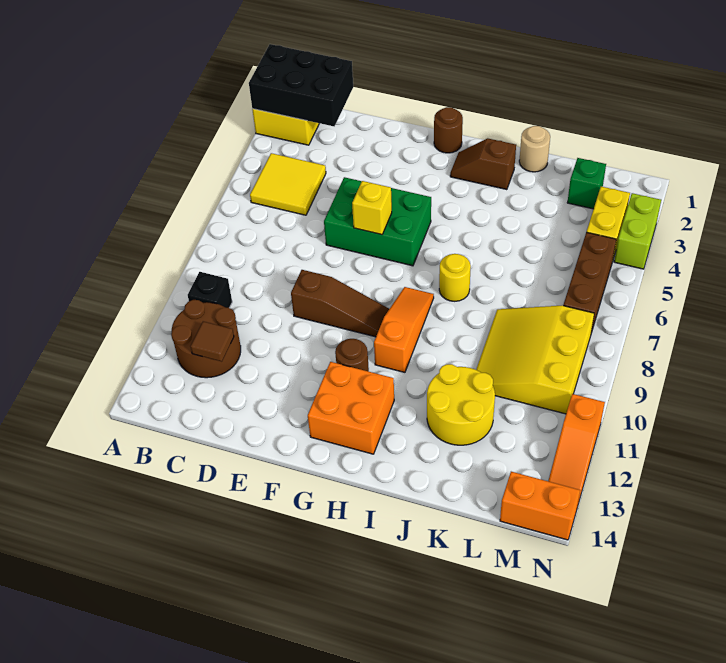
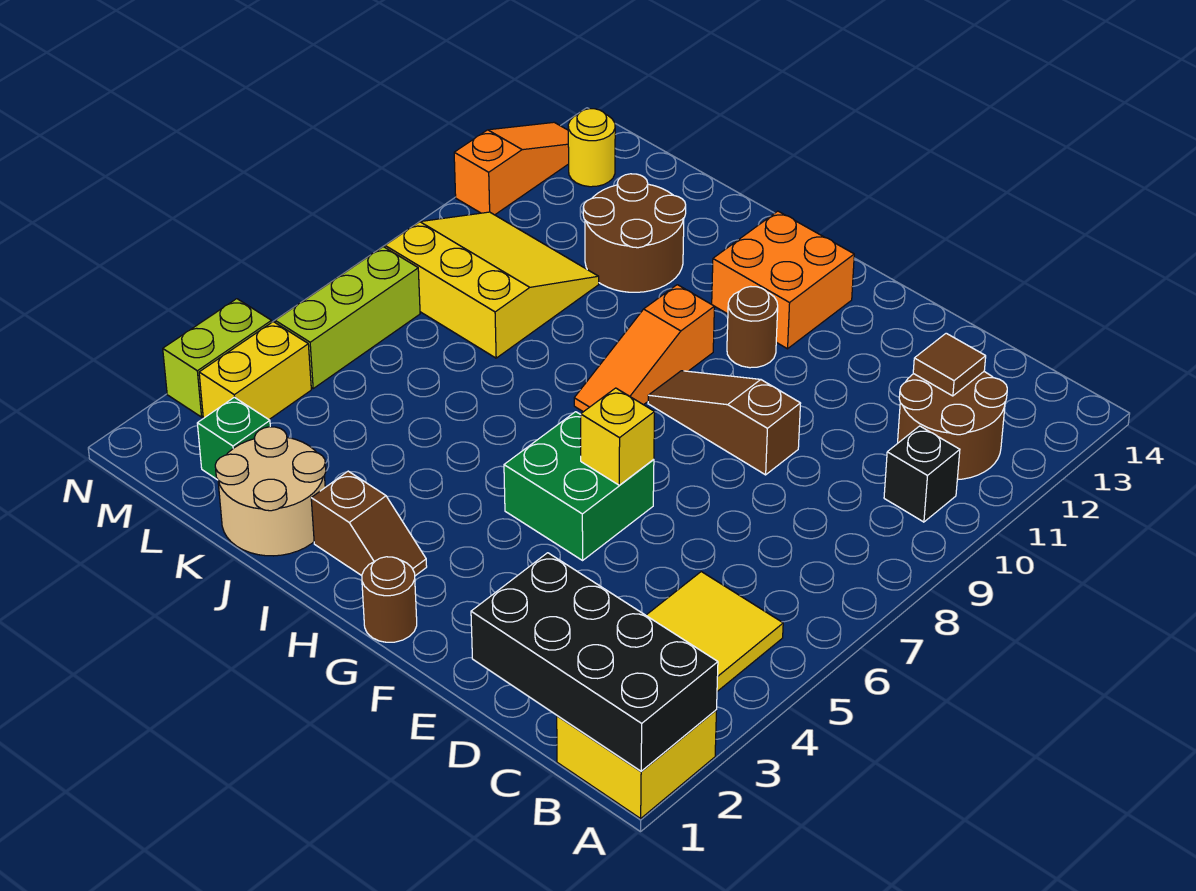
black 2x3 brick [249,44,353,126] -> black 2x4 brick [471,553,718,771]
green 2x3 brick [324,177,431,266] -> green 2x2 brick [504,412,654,560]
yellow 1x1 round brick [439,254,471,301] -> yellow 1x1 round brick moved to [568,109,615,187]
tan 1x1 round brick [519,126,550,172] -> tan 2x2 round brick [215,427,326,556]
yellow 2x2 round brick [427,364,495,445] -> brown 2x2 round brick [583,174,686,292]
yellow 3x3 slope [476,306,594,414] -> yellow 3x3 slope turned to [385,212,599,358]
brown 1x3 brick [563,232,616,333] -> lime 1x3 brick [275,247,420,388]
orange 1x2 brick [500,472,580,540] -> none

